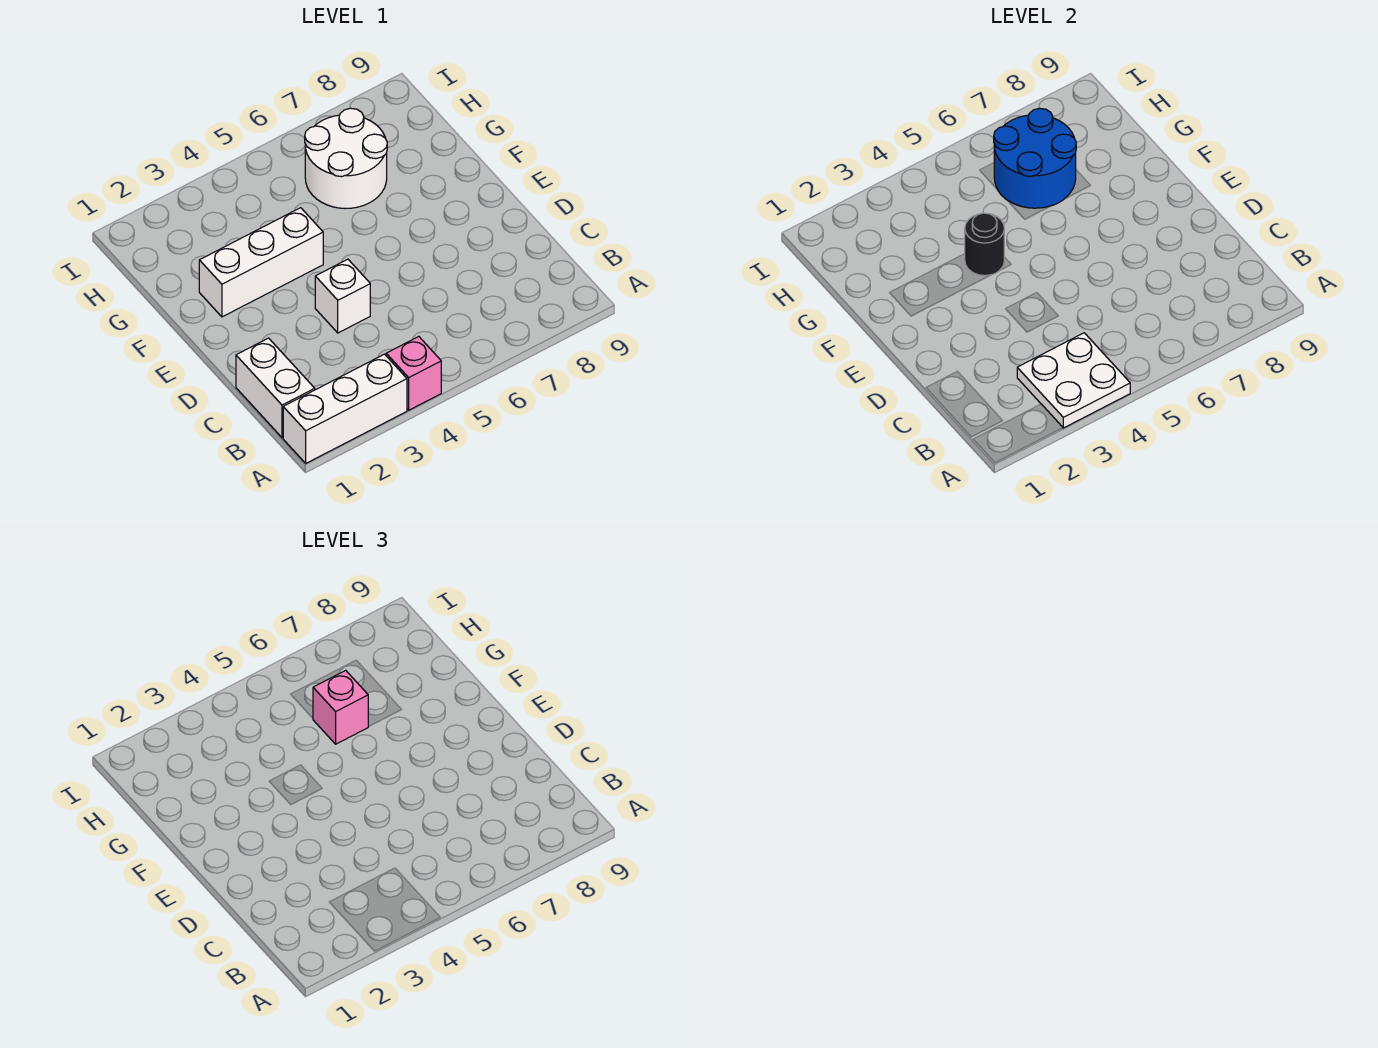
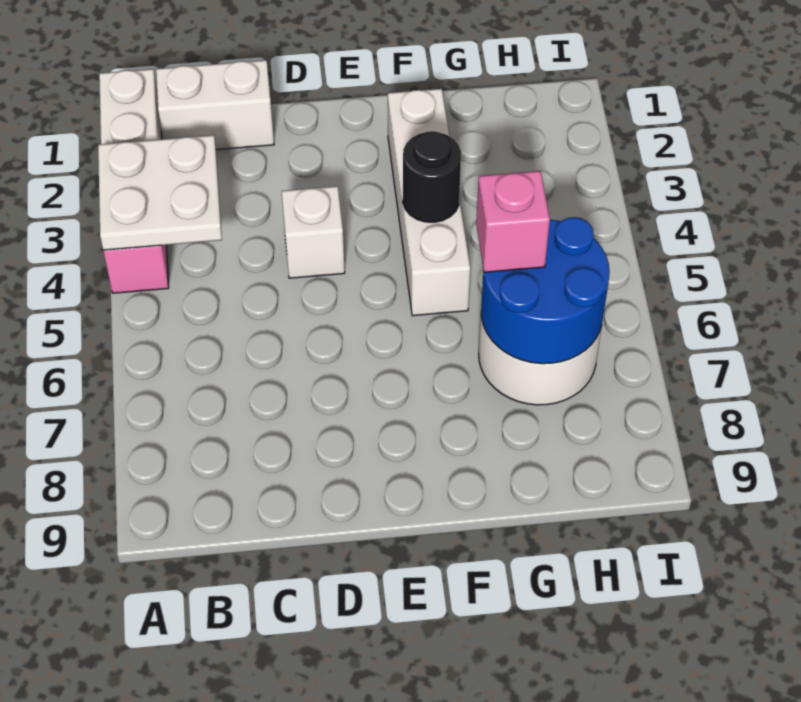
white 1x3 brick [199,208,323,317] -> white 1x4 brick [388,89,470,316]

